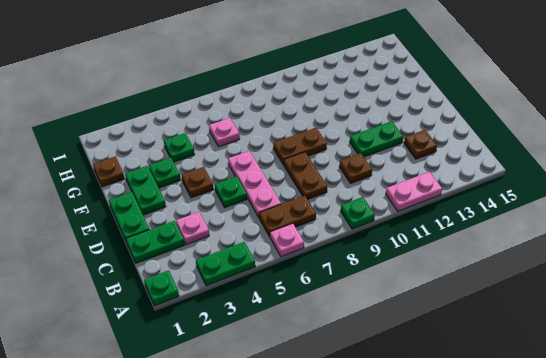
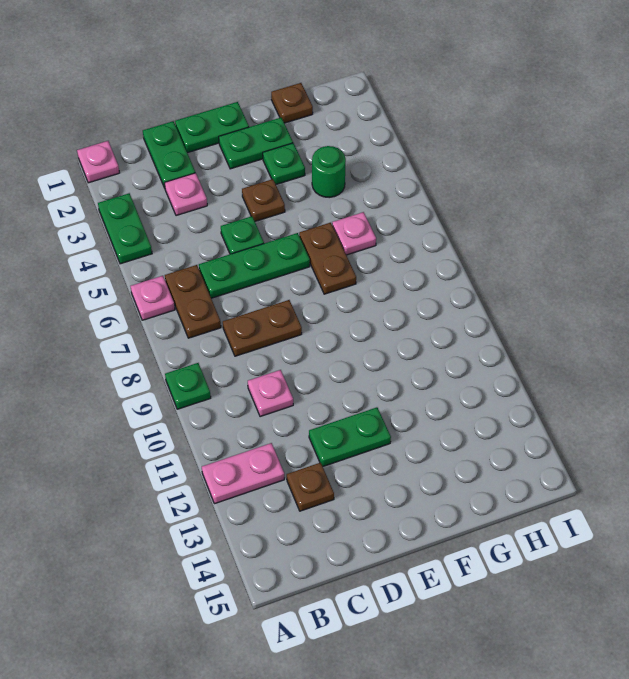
green 1x1 plate [144,270,179,306] -> pink 1x1 plate [77,141,119,183]
pink 1x2 plate [386,172,442,211] -> pink 1x2 plate turned to [202,443,284,504]
pink 1x3 plate [228,151,281,217] -> green 1x3 plate [199,233,310,298]
brown 1x1 plate [339,153,372,183] -> pink 1x1 plate [248,370,293,417]
green 1x2 plate [350,121,403,157] -> green 1x2 plate turned to [309,407,391,466]
brown 1x2 plate [273,128,327,165] -> brown 1x2 plate moved to [299,223,356,294]
green 1x1 plate [164,133,195,162] -> green 1x1 round brick [312,146,346,198]

